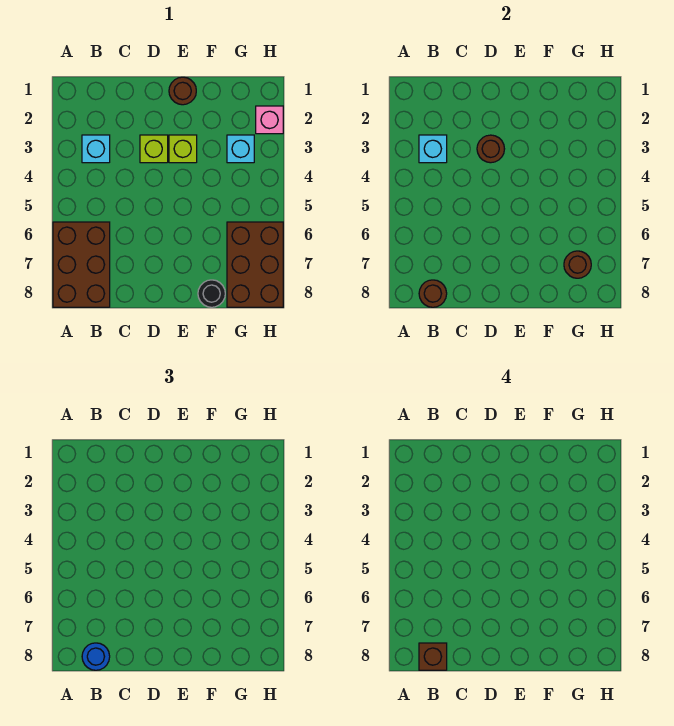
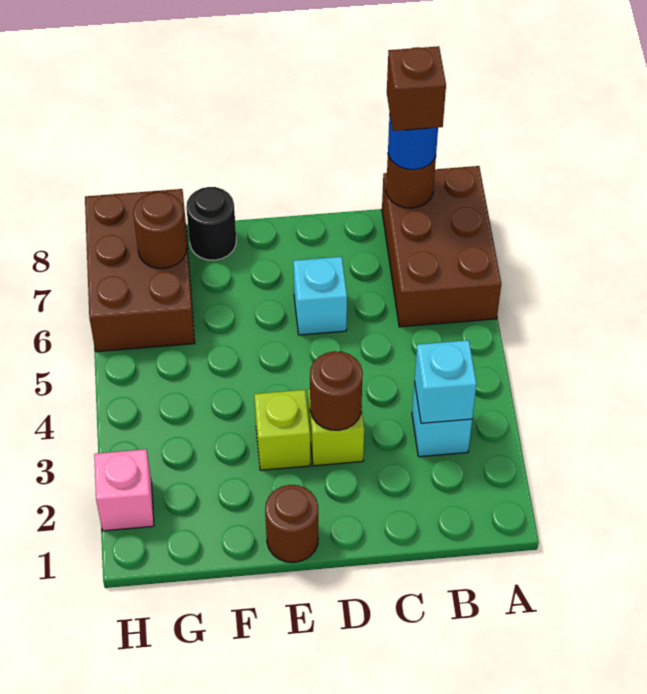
cyan 1x1 brick [227,135,254,163] -> cyan 1x1 brick moved to [293,257,347,335]

